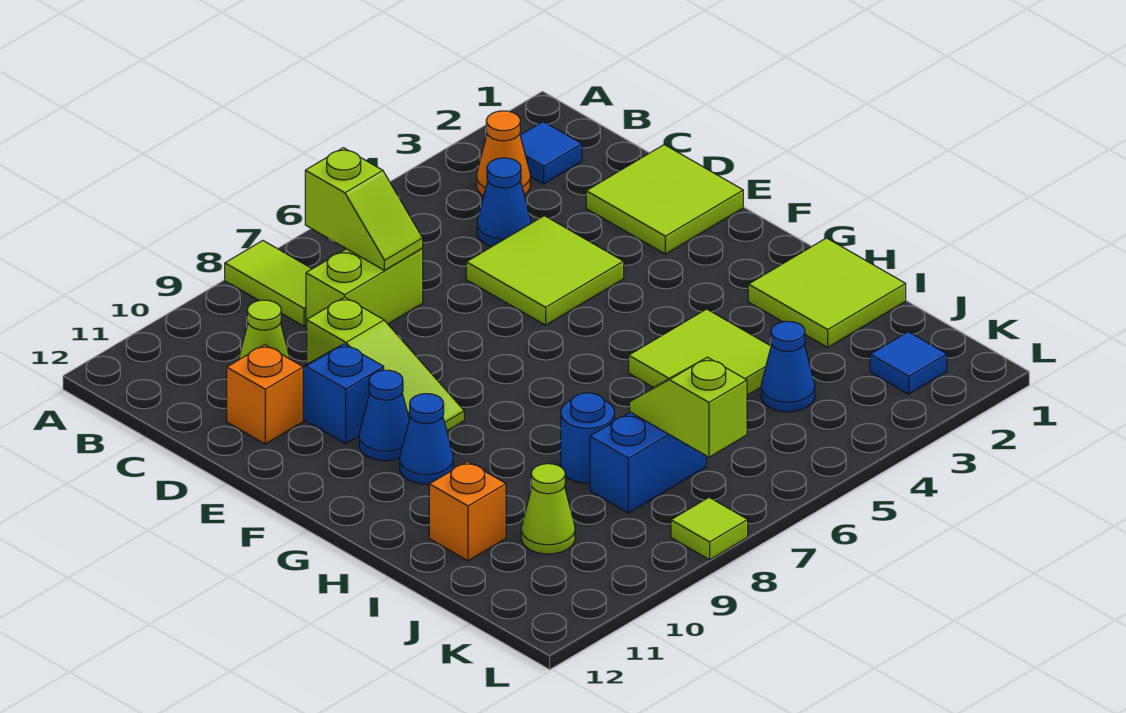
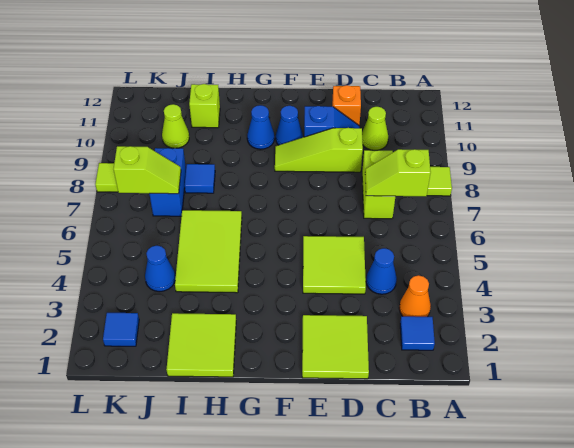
lime 2x2 tile [629,309,771,395] -> lime 2x3 tile [175,210,242,293]
blue 1x1 round brick [561,393,614,483] -> blue 1x1 tile [185,164,215,193]
orange 1x1 brick [429,462,506,561] -> lime 1x1 brick [189,84,220,128]

